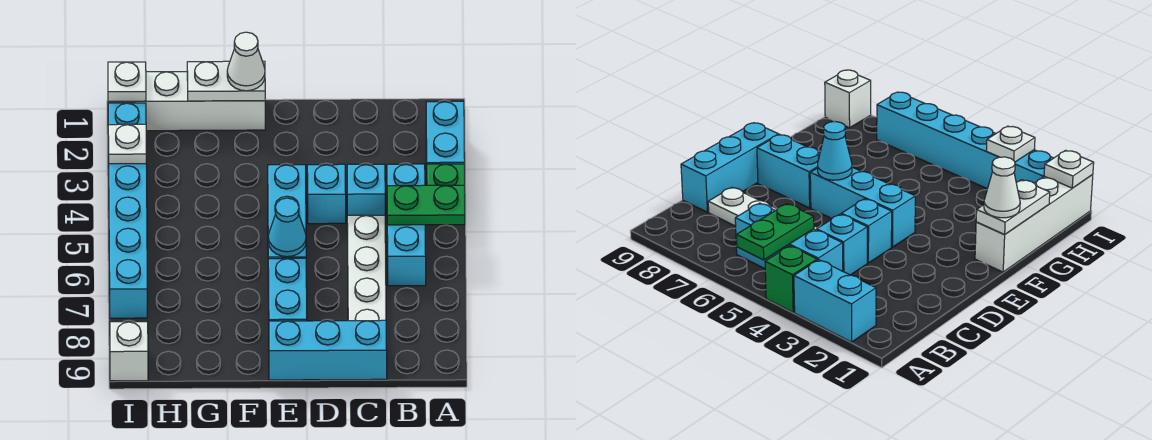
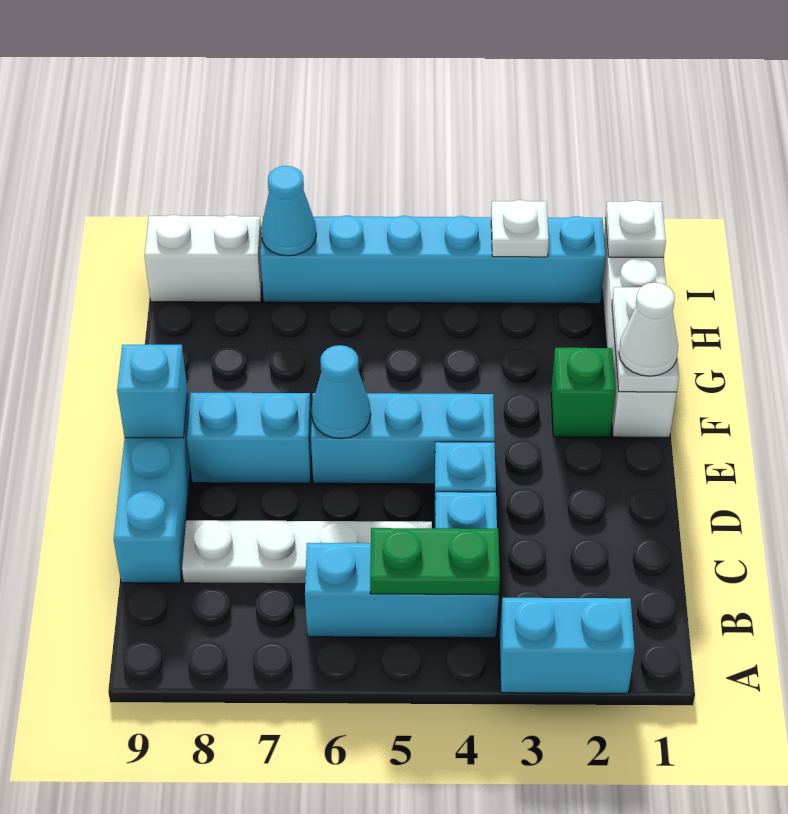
green 1x1 brick [427,164,465,185] -> green 1x1 brick moved to [551,348,615,437]
green 1x2 plate [387,185,465,225] -> green 1x2 plate turned to [370,528,500,595]
none -> cyan 1x1 brick [117,344,188,438]
none -> cyan 1x1 cone [261,166,316,256]
white 1x1 brick [110,322,148,381] -> white 1x2 brick [144,215,262,302]

